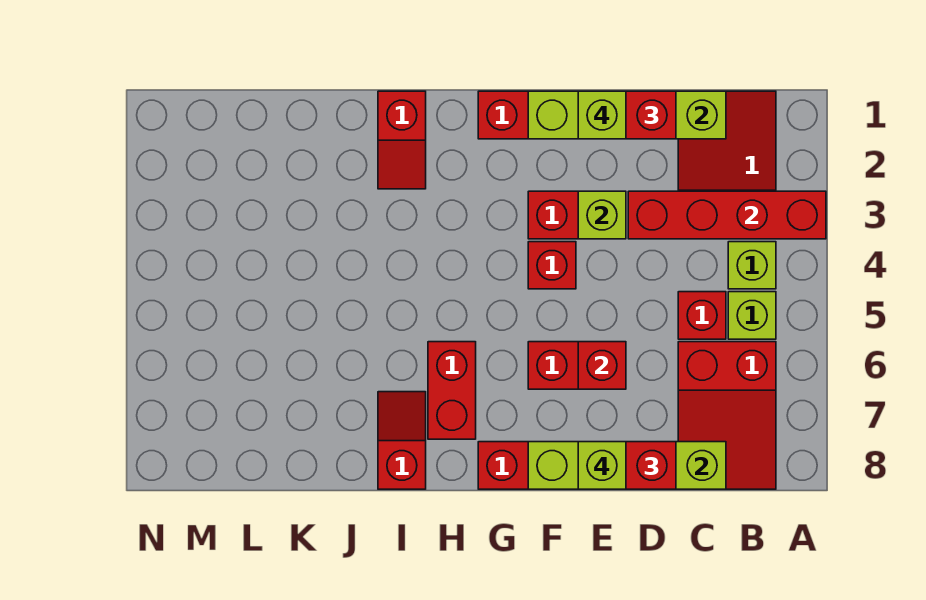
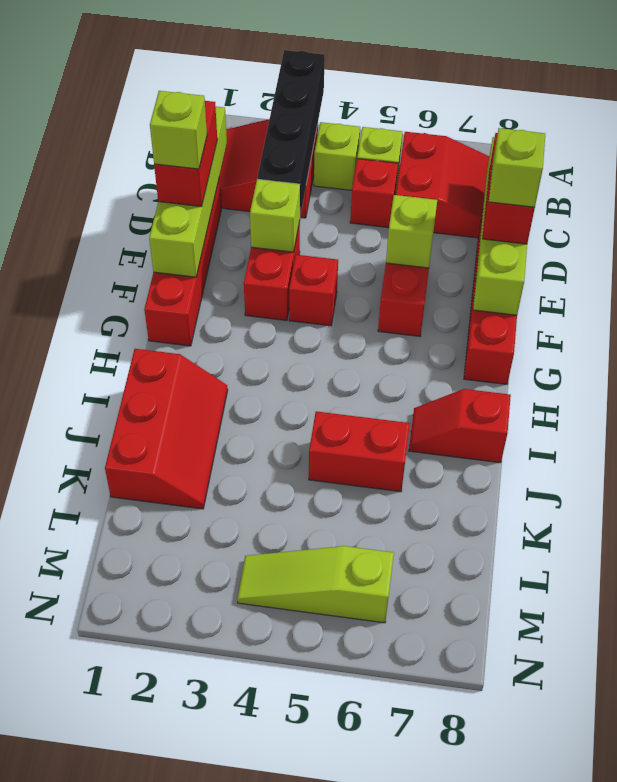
red 1x4 brick [628,191,826,239] -> black 1x4 brick [257,50,325,215]
red 1x1 brick [578,342,626,389] -> lime 1x1 brick [386,195,437,268]
red 1x2 brick [428,342,476,439] -> red 1x2 brick moved to [309,411,410,492]
red 1x2 slope [378,91,426,189] -> red 2x3 slope [105,349,228,509]
none -> lime 1x3 slope [237,546,394,623]

